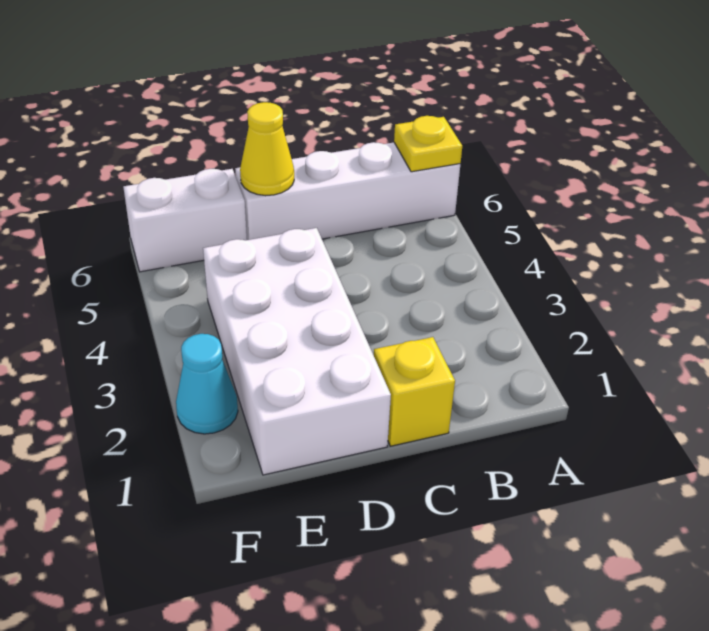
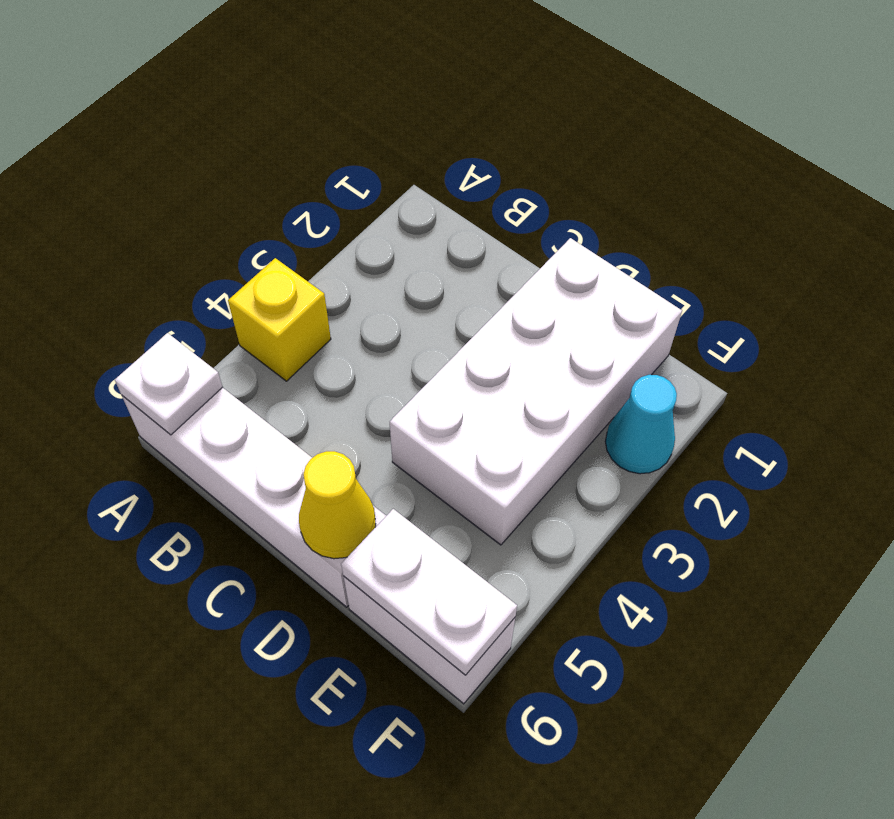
yellow 1x1 plate [394,116,462,172] -> white 1x1 plate [115,333,222,435]
yellow 1x1 brick [374,337,455,446] -> yellow 1x1 brick moved to [228,258,331,381]
none -> white 1x2 plate [341,509,517,675]

